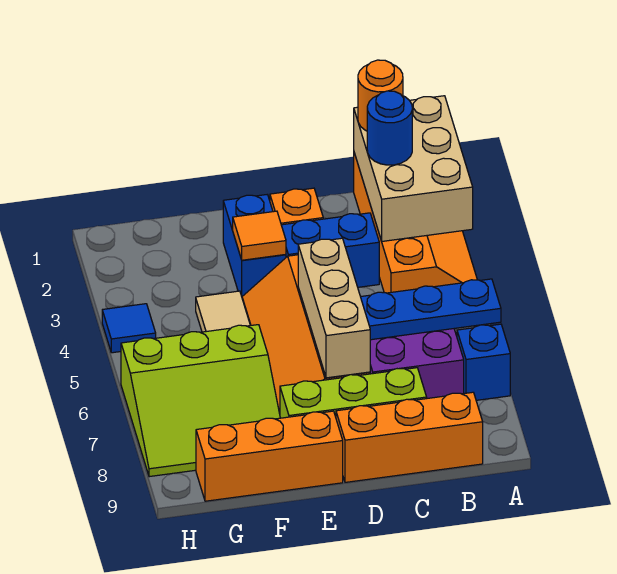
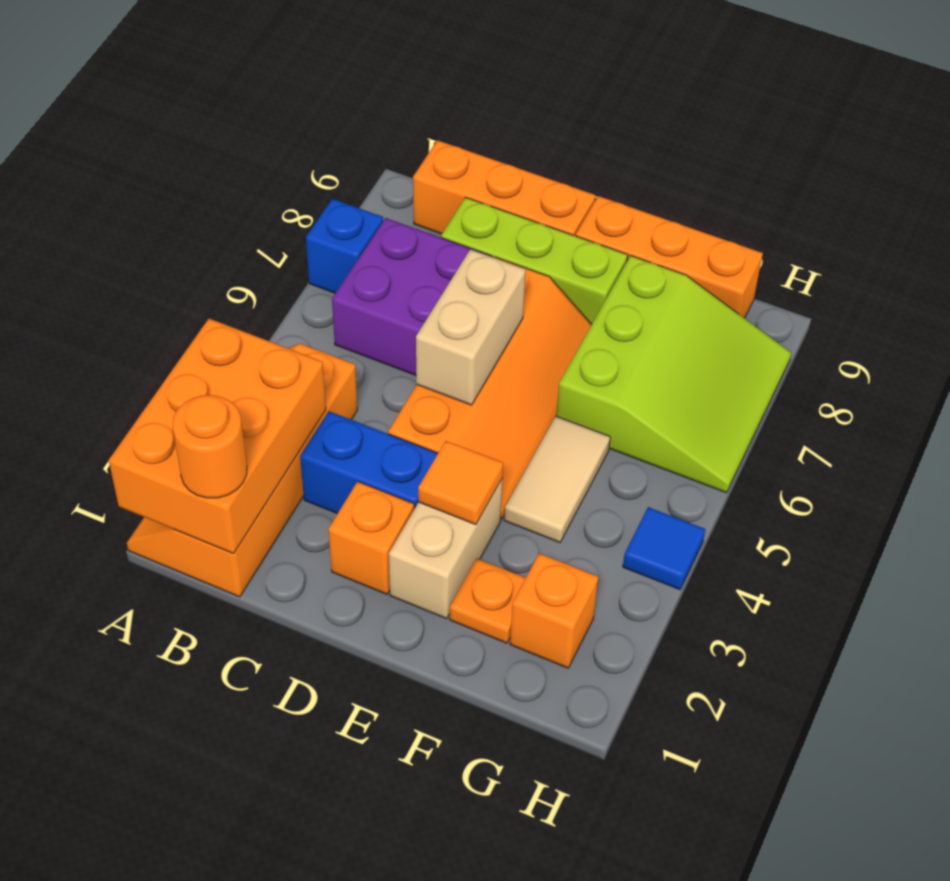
tan 2x3 brick [354,96,473,241] -> orange 2x3 brick [109,319,326,554]
blue 1x3 plate [361,279,501,340] -> none
blue 1x1 round brick [367,91,412,165] -> none
tan 1x3 brick [298,238,370,378] -> tan 1x2 brick [416,249,526,405]
blue 1x2 brick [223,195,286,296] -> tan 1x2 brick [389,479,502,619]
none -> orange 1x1 plate [450,559,525,643]
lime 3x3 slope [121,325,280,477] -> lime 3x3 slope turned to [556,256,791,493]
none -> orange 1x1 brick [510,553,598,668]

